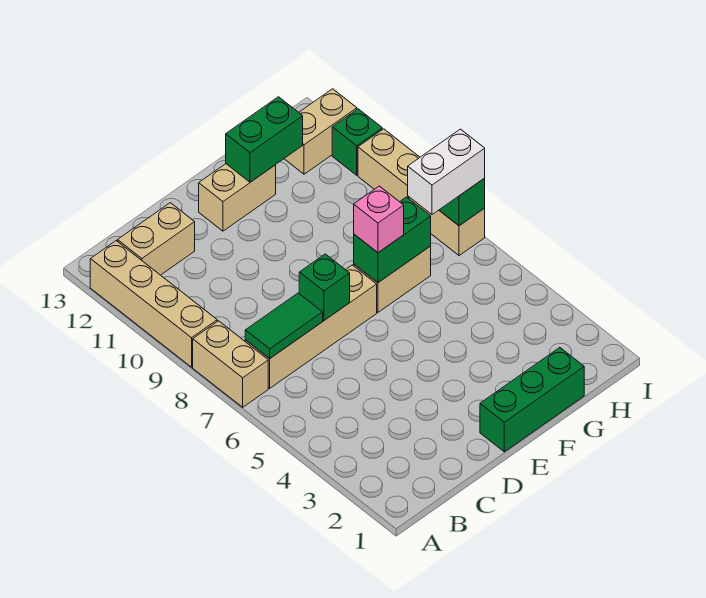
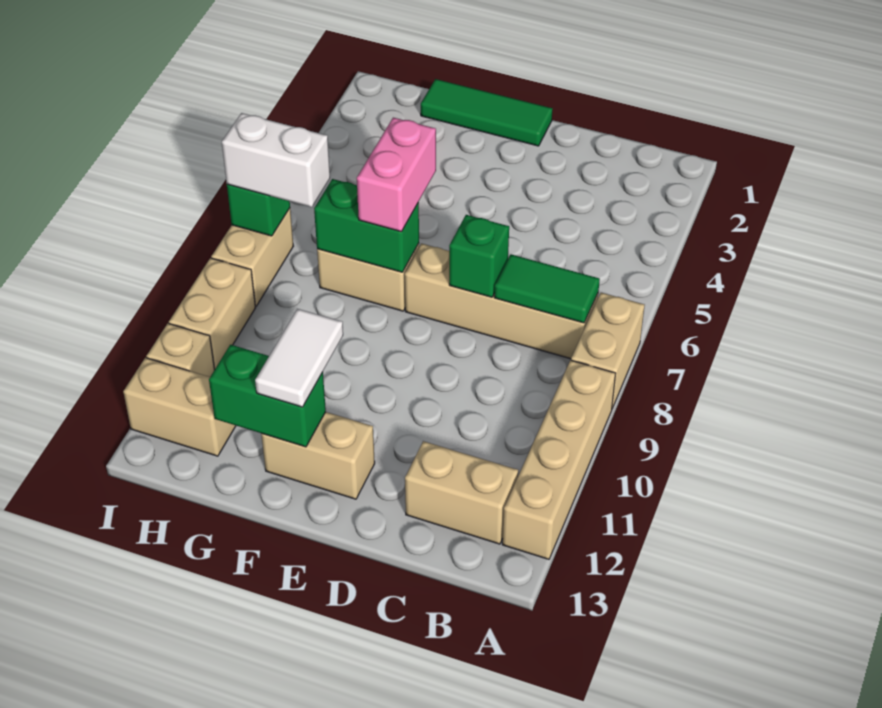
green 1x3 brick [480,348,584,452] -> green 1x3 tile [421,79,552,146]
pink 1x1 brick [354,186,404,253] -> pink 1x2 brick [357,118,436,232]
none -> white 1x2 tile [255,309,343,407]
green 1x1 brick [332,109,382,175] -> tan 1x1 brick [146,324,214,377]

